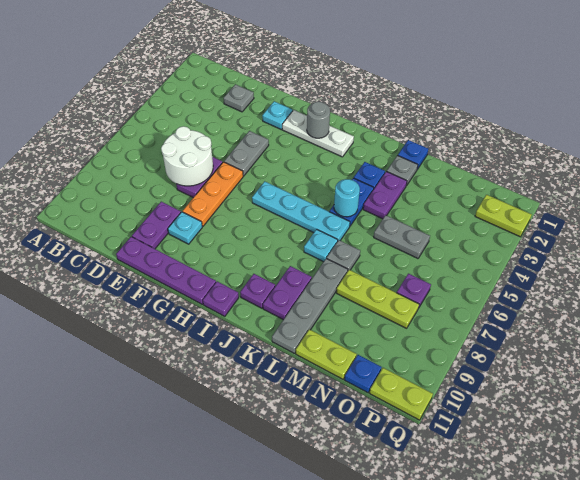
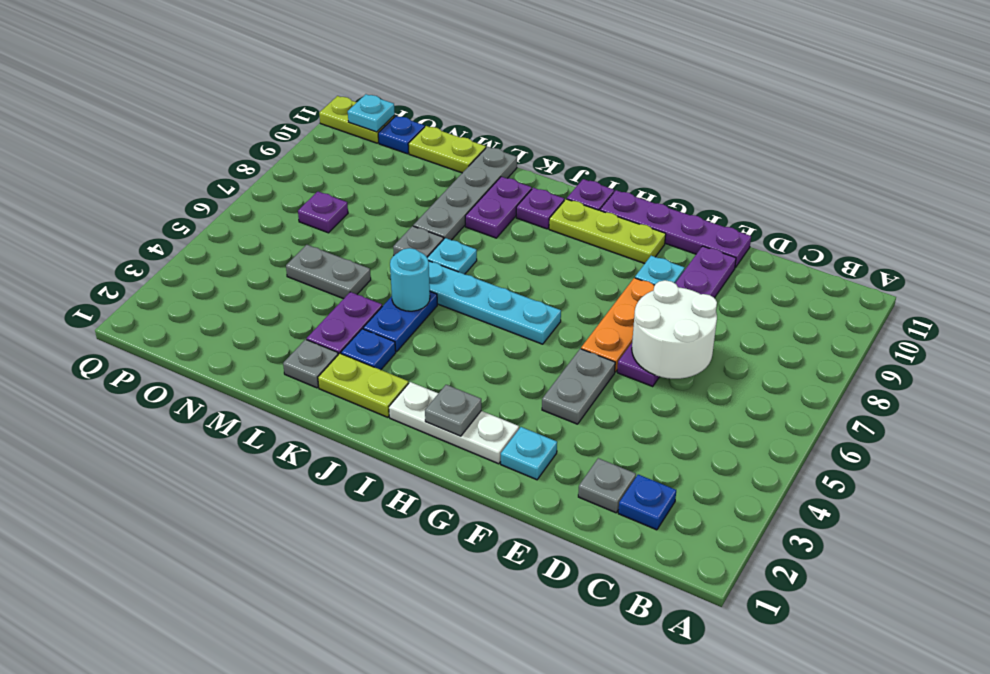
grey 1x1 round brick [307,102,330,138] -> grey 1x1 plate [425,385,481,436]
blue 1x1 plate [398,140,428,169] -> blue 1x1 plate moved to [618,475,676,530]
lime 1x3 plate [336,270,419,328] -> lime 1x3 plate moved to [549,199,666,264]
lime 1x2 plate [475,195,532,237] -> lime 1x2 plate moved to [318,353,409,417]
none -> cyan 1x1 plate [348,94,395,132]

